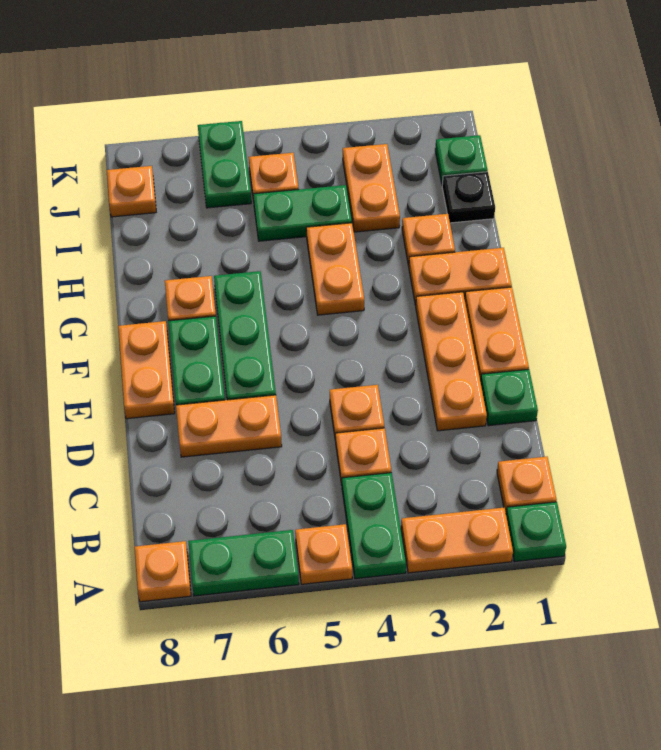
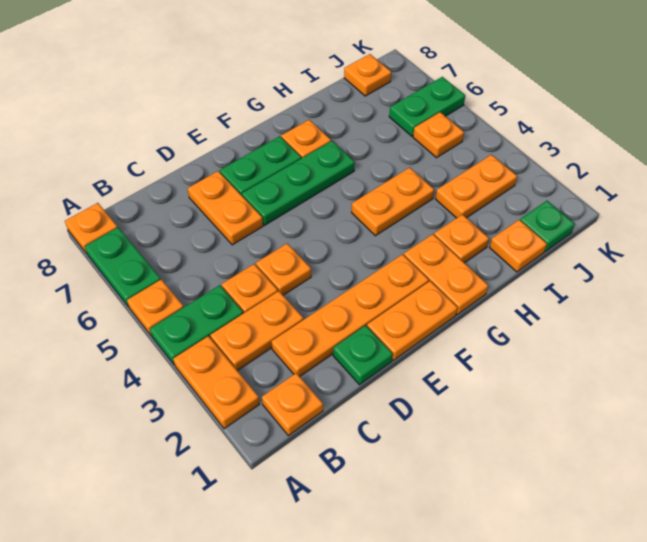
green 1x1 plate [506,502,566,562] -> none
orange 1x3 plate [416,292,487,431] -> orange 1x4 plate [271,254,429,376]
orange 1x2 plate [118,321,175,419] -> orange 1x2 plate moved to [210,291,303,371]
black 1x1 plate [442,172,495,223] -> orange 1x1 plate [490,220,547,272]
green 1x2 plate [253,185,352,241] -> none

